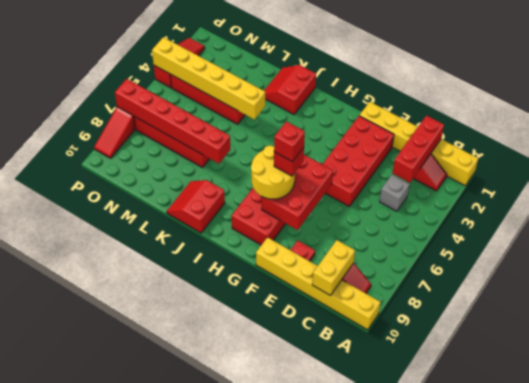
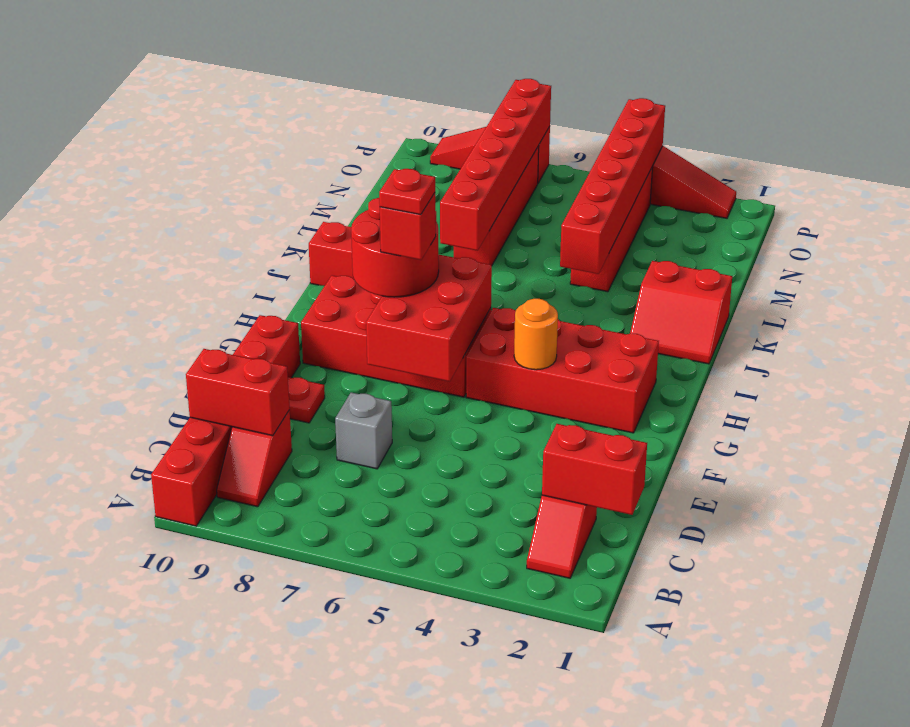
yellow 1x6 brick [359,102,478,186] -> none
yellow 1x6 brick [256,237,380,330] -> red 1x6 brick [151,315,300,526]
red 1x3 brick [392,116,444,183] -> red 1x2 brick [542,424,647,515]
grey 1x1 brick [380,175,409,211] -> grey 1x1 brick moved to [335,393,392,469]
yellow 1x2 brick [312,240,355,296] -> red 1x2 brick [186,349,290,436]
red 2x4 brick [322,116,394,206] -> red 2x4 brick moved to [466,308,659,433]
red 2x3 brick [262,155,333,230] -> red 2x3 brick turned to [366,254,492,382]
none -> orange 1x1 round brick [514,299,558,370]
yellow 2x2 round brick [251,146,295,199] -> red 2x2 round brick [351,198,439,297]
red 1x1 brick [274,121,305,161] -> red 1x1 plate [379,169,435,215]
red 2x2 slope [264,65,316,114] -> red 2x2 slope turned to [630,261,732,364]
yellow 1x6 brick [152,37,265,120] -> red 1x6 brick [560,98,665,274]

